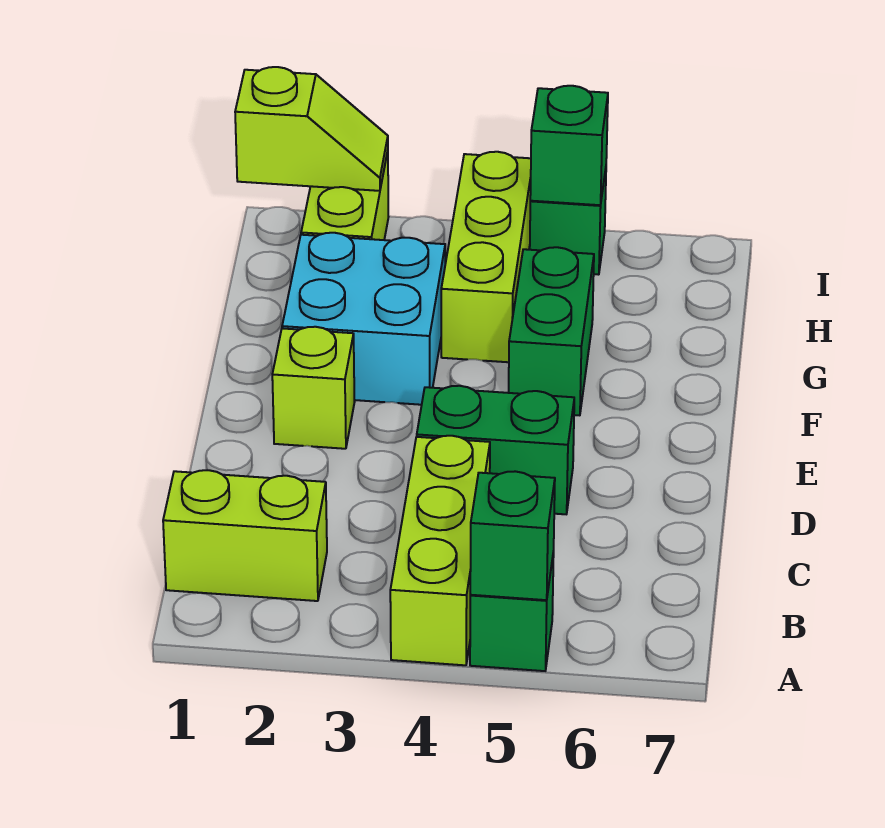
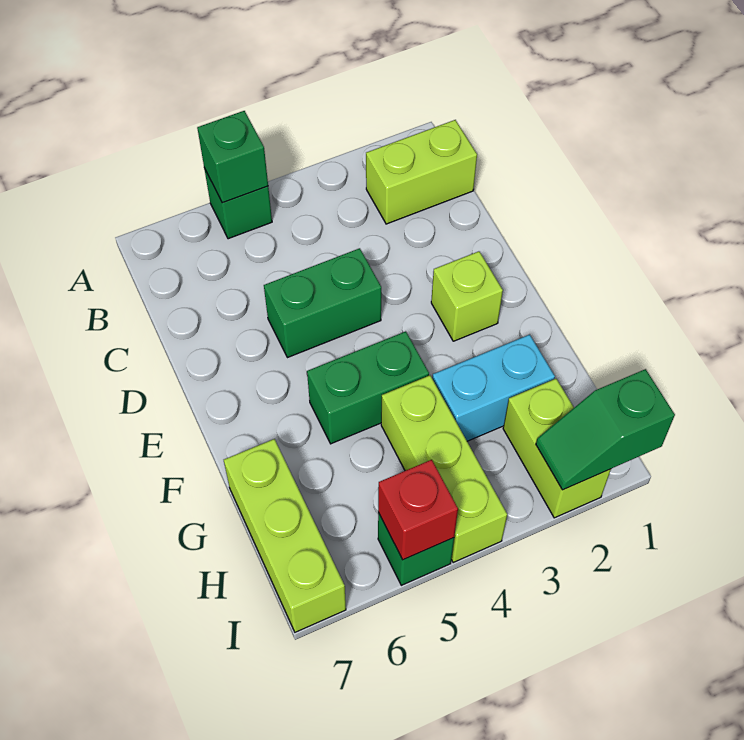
lime 1x3 brick [390,436,490,665] -> lime 1x3 brick moved to [224,439,346,632]
cyan 2x2 brick [282,233,445,405] -> cyan 1x2 brick [432,335,555,441]
green 1x2 brick [509,247,594,415] -> green 1x2 brick turned to [307,331,429,444]
lime 1x2 slope [235,67,388,191] -> green 1x2 slope [536,369,675,490]
green 1x1 brick [530,86,608,205] -> red 1x1 brick [378,460,458,560]

